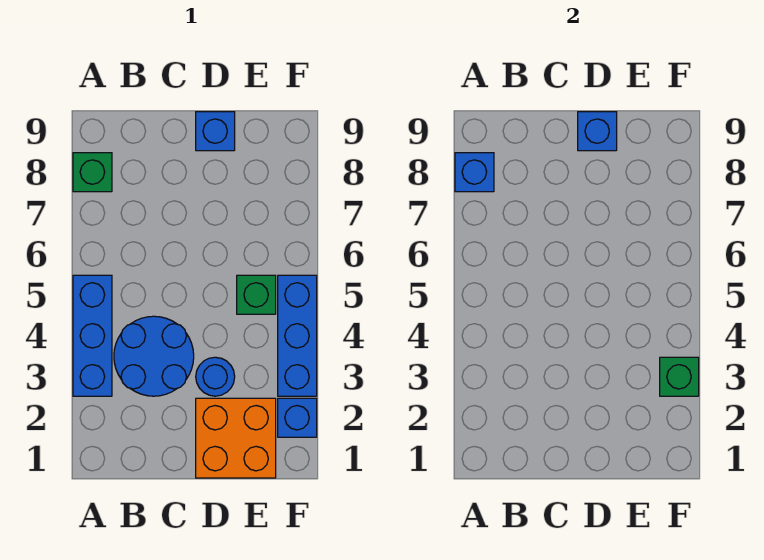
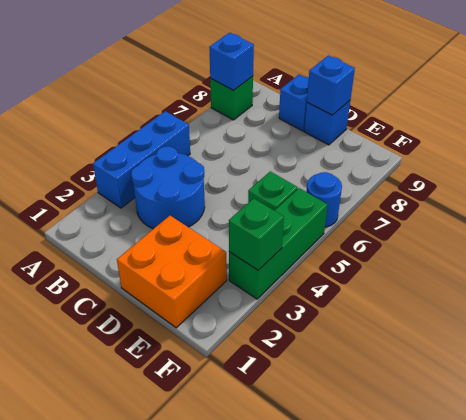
blue 1x1 round brick [196,357,235,396] -> blue 1x1 round brick moved to [306,172,342,227]
blue 1x1 brick [278,398,317,437] -> blue 1x1 brick moved to [279,75,309,131]
blue 1x3 brick [278,275,317,396] -> green 1x3 brick [229,188,328,299]

